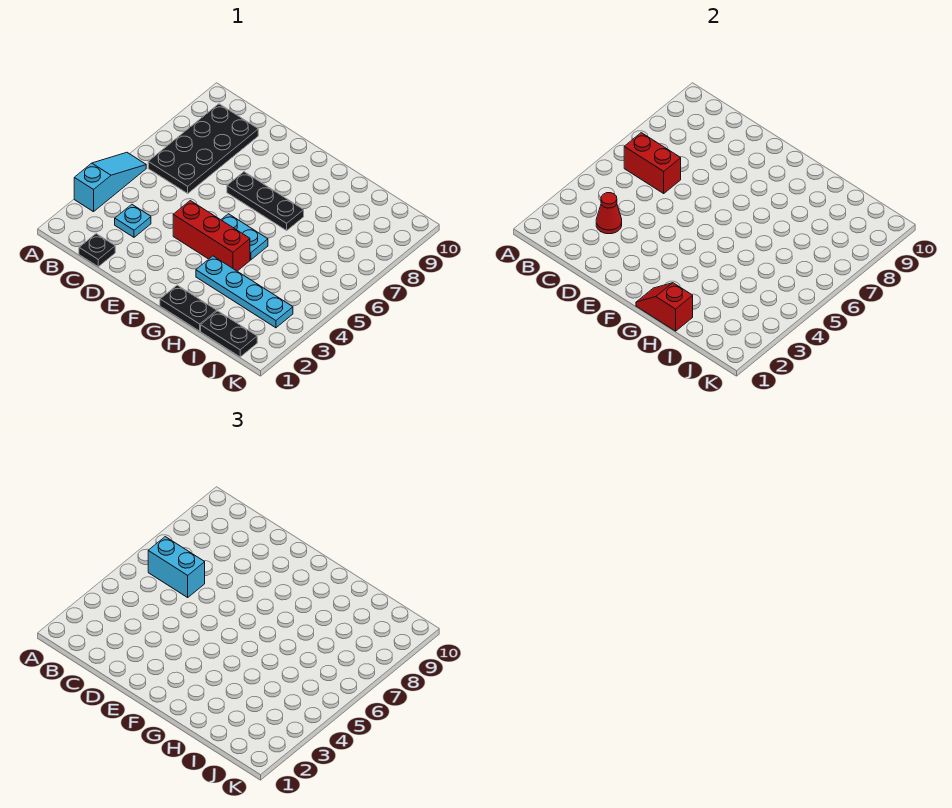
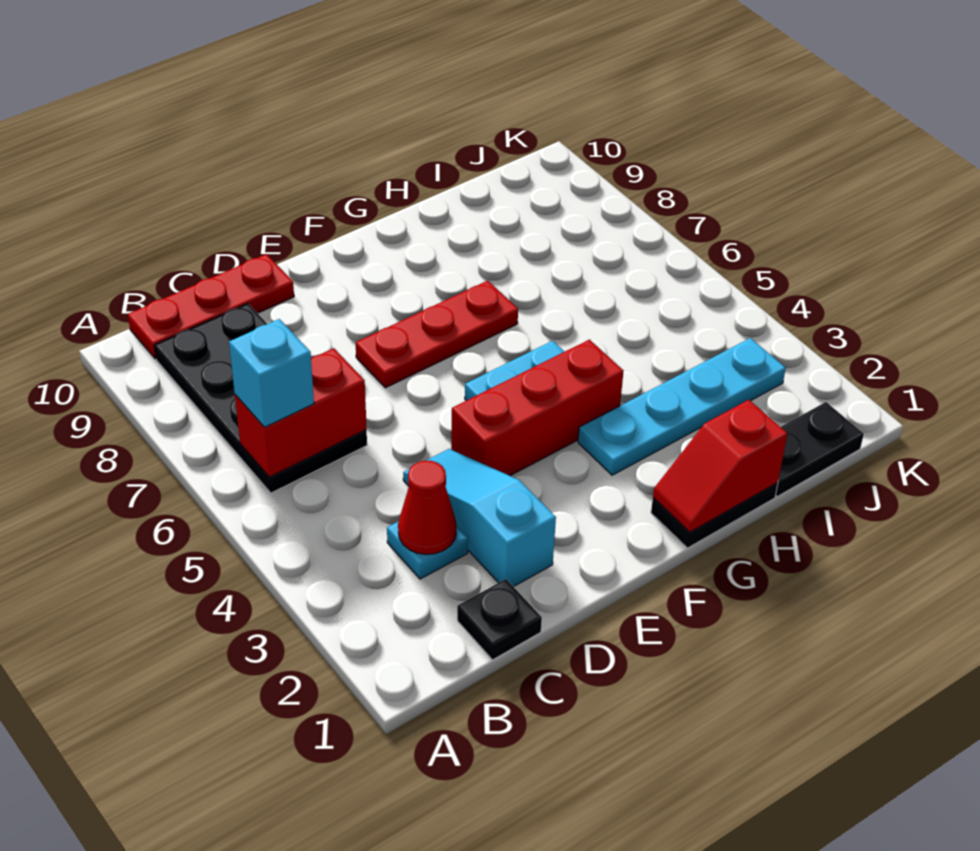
cyan 1x3 slope [74,152,146,212] -> cyan 1x3 slope moved to [403,449,556,587]
cyan 1x2 brick [148,537,205,597] -> cyan 1x1 brick [229,319,314,427]
none -> red 1x3 plate [128,254,294,359]
black 1x3 plate [227,172,304,230] -> red 1x3 plate [356,281,518,388]

